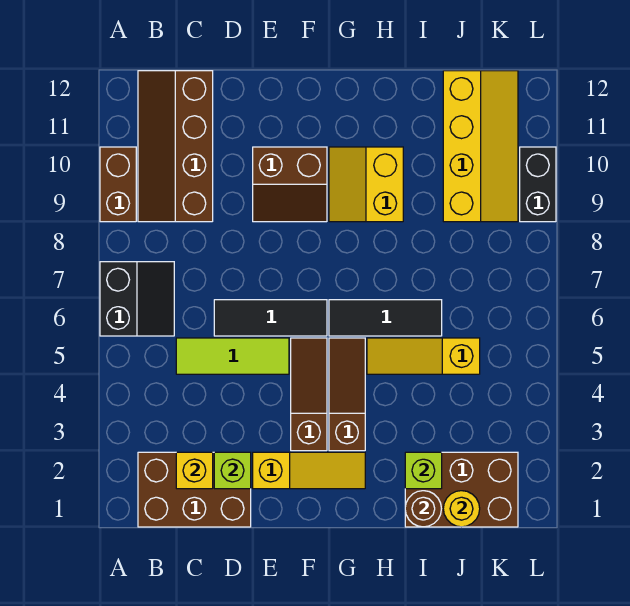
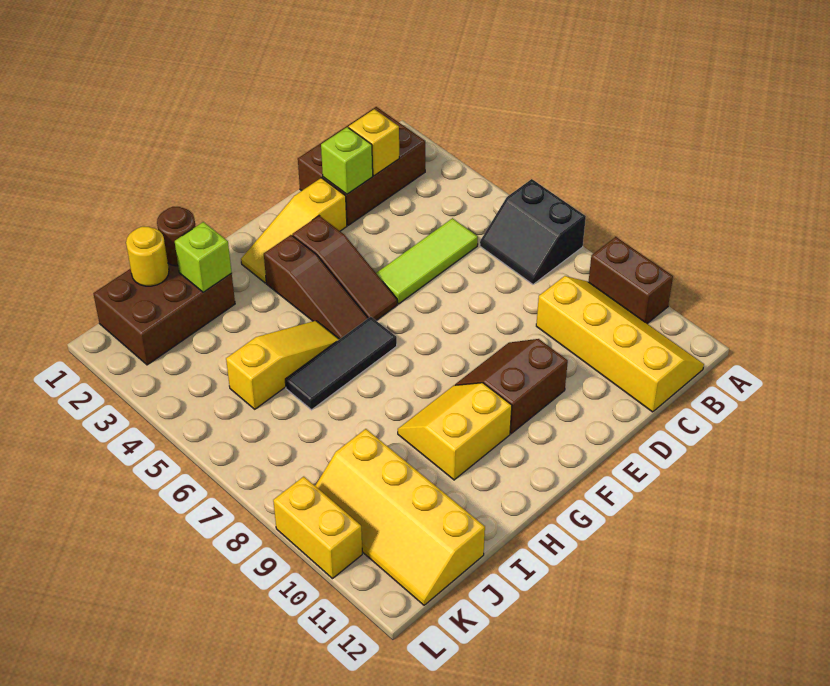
brown 2x4 slope [138,71,213,222] -> yellow 2x4 slope [536,276,704,412]
black 1x3 tile [214,300,327,336] -> none
yellow 2x2 slope [329,147,403,222] -> yellow 2x2 slope turned to [398,383,512,480]
black 1x2 brick [520,147,556,222] -> yellow 1x2 brick [273,477,362,579]

